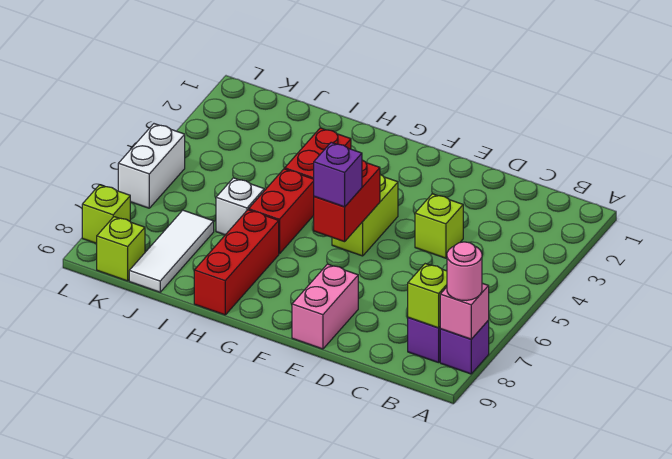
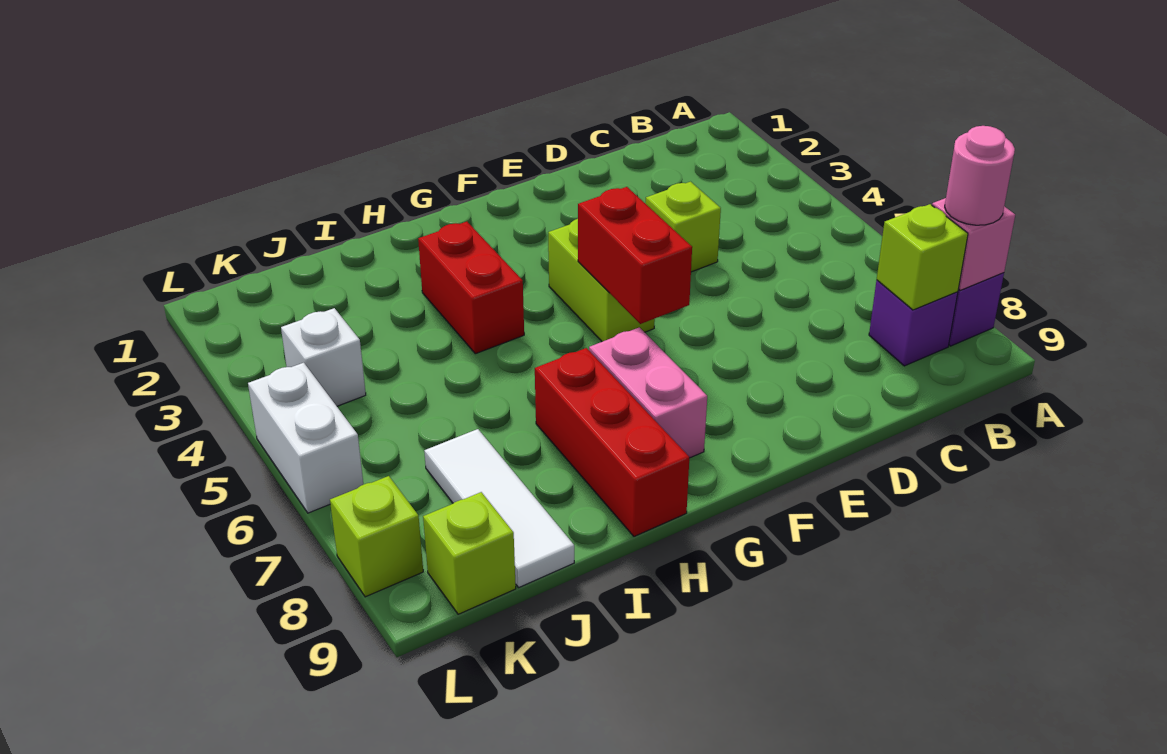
pink 1x2 brick [292,264,358,349] -> pink 1x2 brick moved to [589,327,707,458]
purple 1x1 brick [314,142,362,207] -> none
red 1x2 brick [249,169,314,254] -> none
white 1x1 brick [216,178,264,235] -> white 1x1 brick moved to [281,308,366,406]

